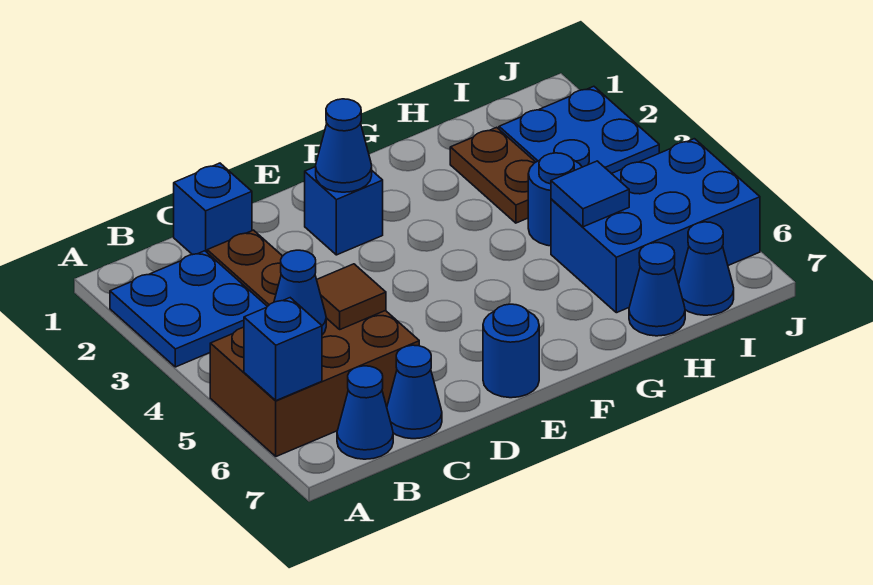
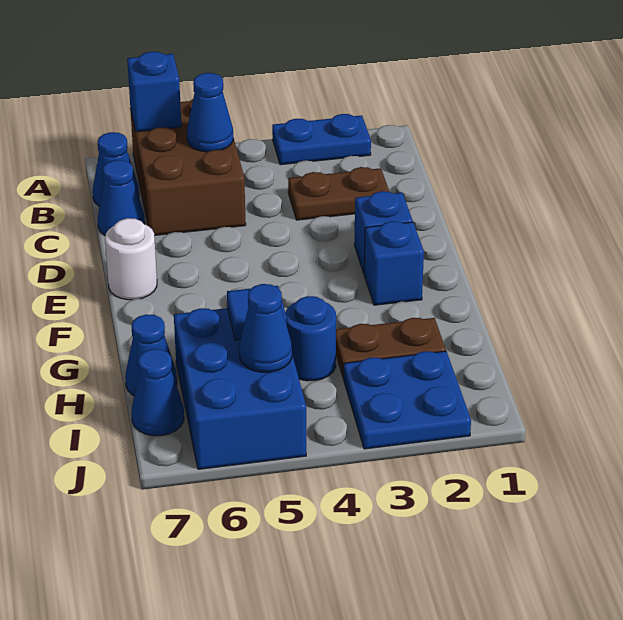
blue 2x2 plate [110,251,267,367] -> blue 1x2 plate [272,114,371,165]
blue 1x1 brick [174,163,252,255] -> blue 1x1 brick moved to [364,221,424,305]
brown 1x1 tile [317,264,386,329] -> none
blue 1x1 cone [316,99,372,192] -> blue 1x1 cone moved to [239,284,292,372]
blue 1x1 round brick [483,304,539,398] -> white 1x1 round brick [105,218,157,300]

